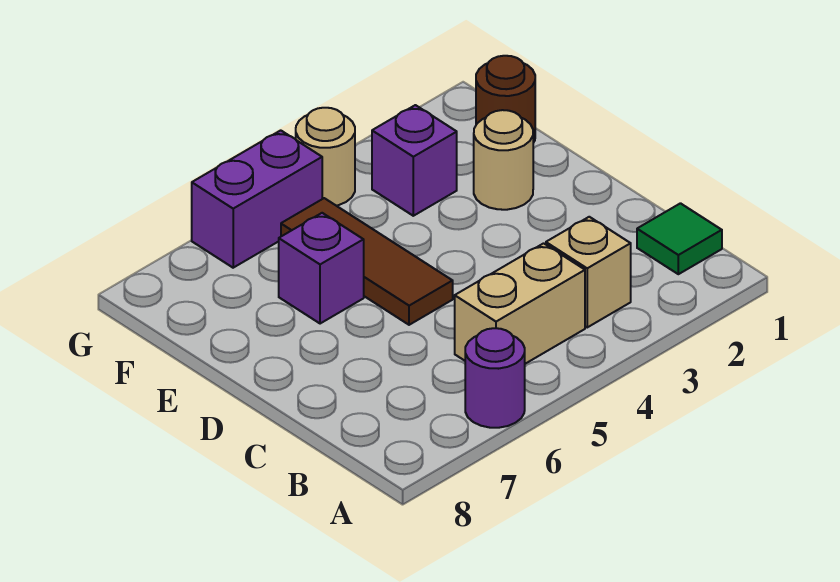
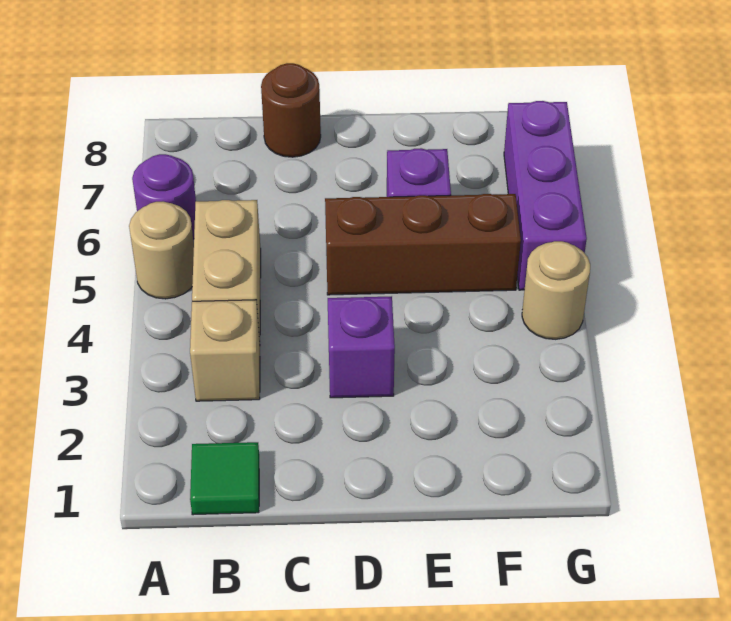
brown 1x3 tile [281,198,453,325] -> brown 1x3 brick [325,194,521,295]
tan 1x1 round brick [474,110,533,210] -> tan 1x1 round brick moved to [129,202,194,299]
brown 1x1 round brick [476,56,535,143] -> brown 1x1 round brick moved to [261,63,321,157]
purple 1x1 brick [372,105,457,216] -> purple 1x1 brick moved to [328,296,395,398]
purple 1x2 brick [192,130,322,268] -> purple 1x3 brick [504,101,587,290]

